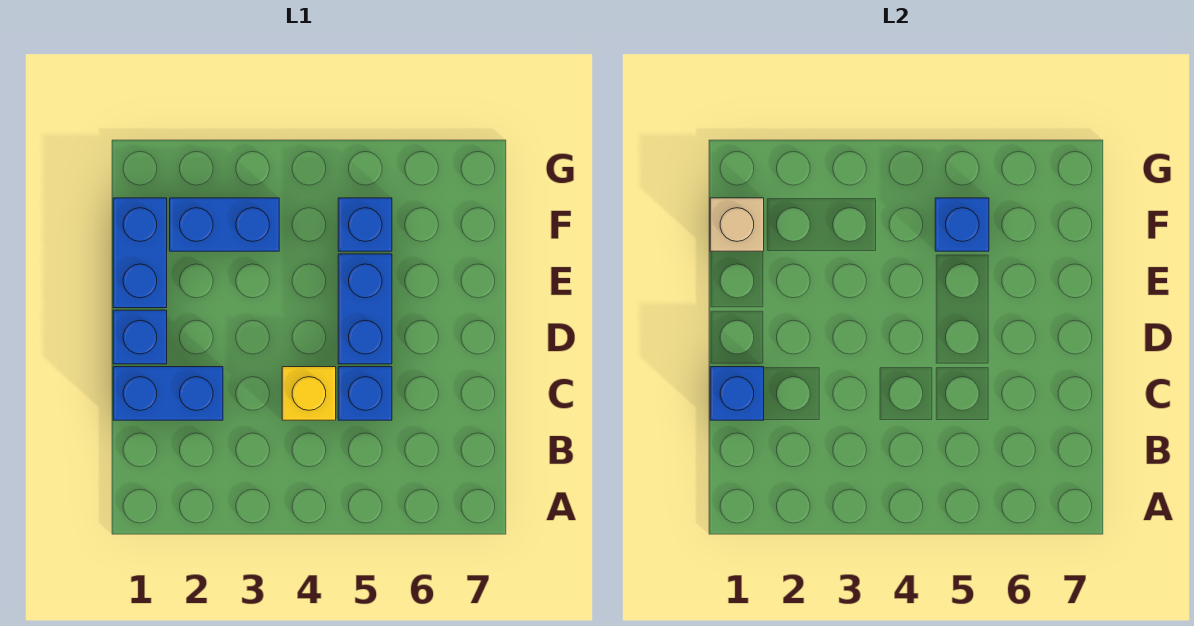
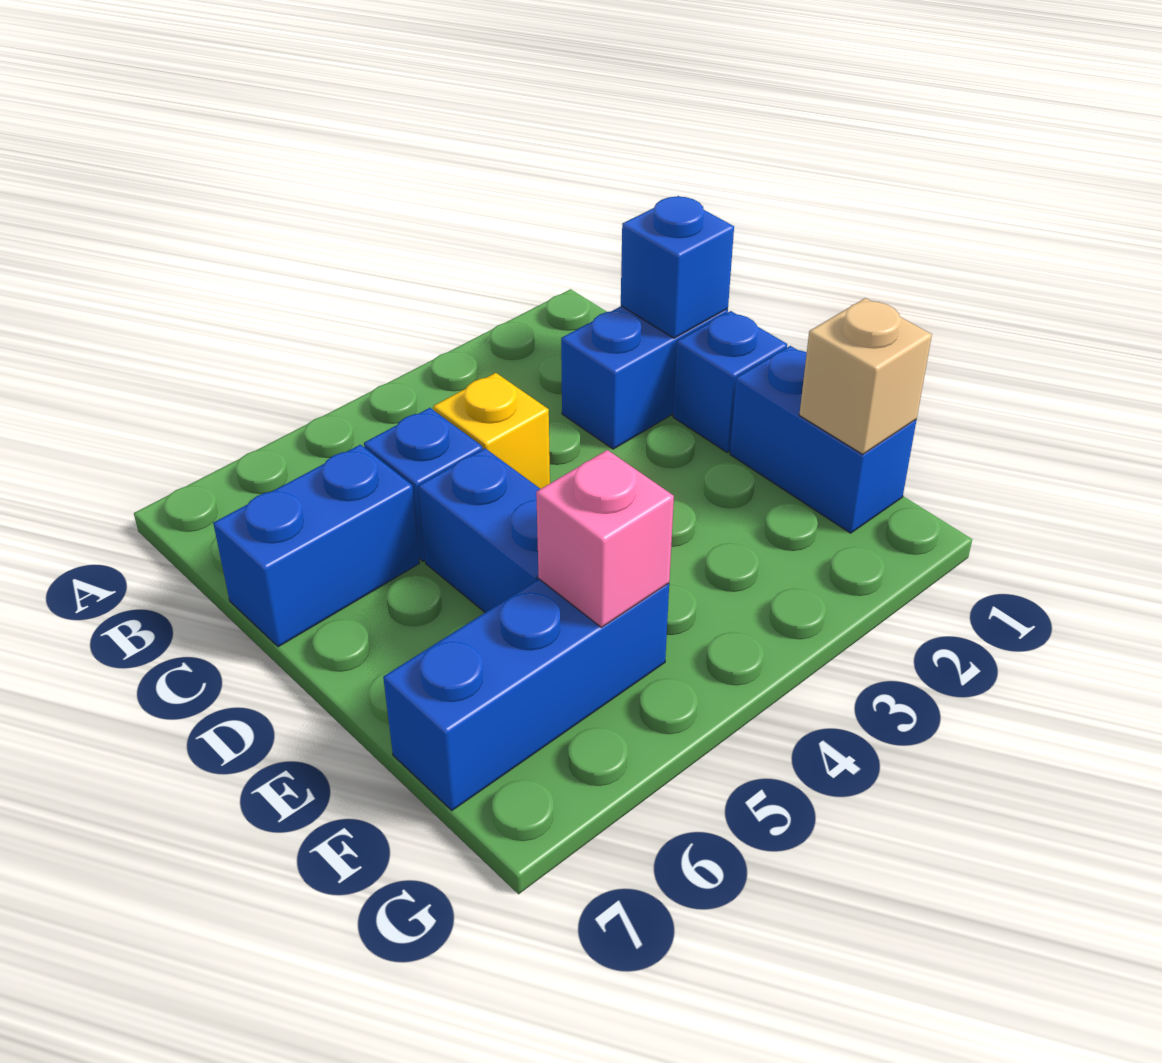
blue 1x2 brick [170,198,279,251] -> blue 1x2 brick moved to [213,445,420,647]
blue 1x1 brick [338,198,392,251] -> blue 1x3 brick [383,579,669,811]
blue 1x1 brick [935,198,989,251] -> pink 1x1 brick [536,450,674,627]

